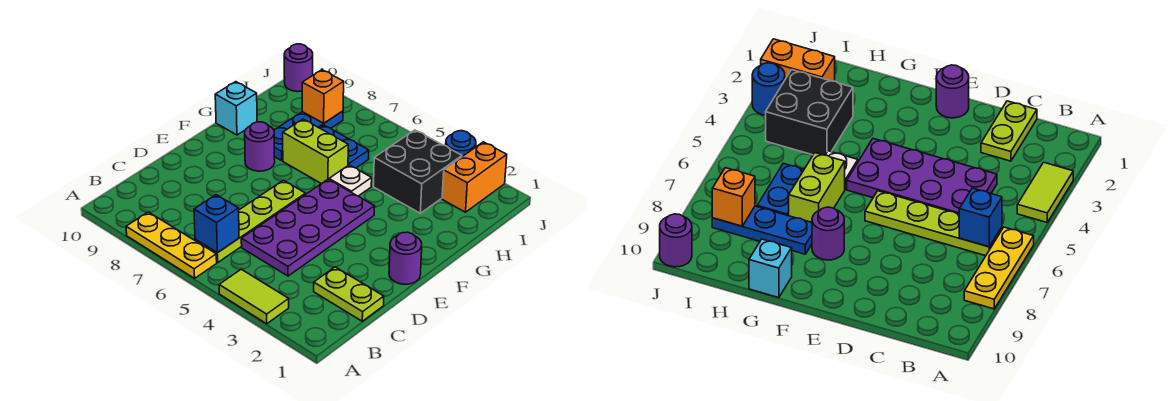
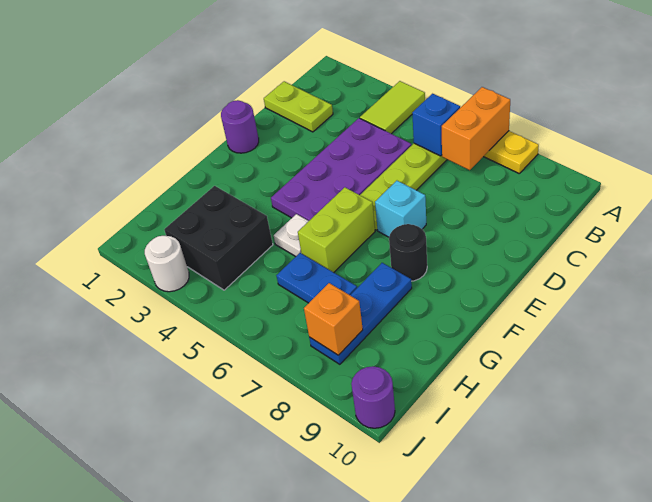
lime 1x2 tile [219,269,289,324] -> lime 1x2 tile turned to [360,81,425,134]
purple 1x1 round brick [245,122,275,171] -> black 1x1 round brick [389,224,427,281]
lime 1x2 brick [283,119,348,184] -> lime 1x2 brick turned to [298,187,375,272]
cyan 1x1 brick [215,82,257,135] -> cyan 1x1 brick moved to [375,181,426,237]
orange 1x2 brick [442,142,507,212] -> orange 1x2 brick moved to [442,87,510,170]
blue 1x1 round brick [446,131,476,157] -> white 1x1 round brick [145,236,189,292]

